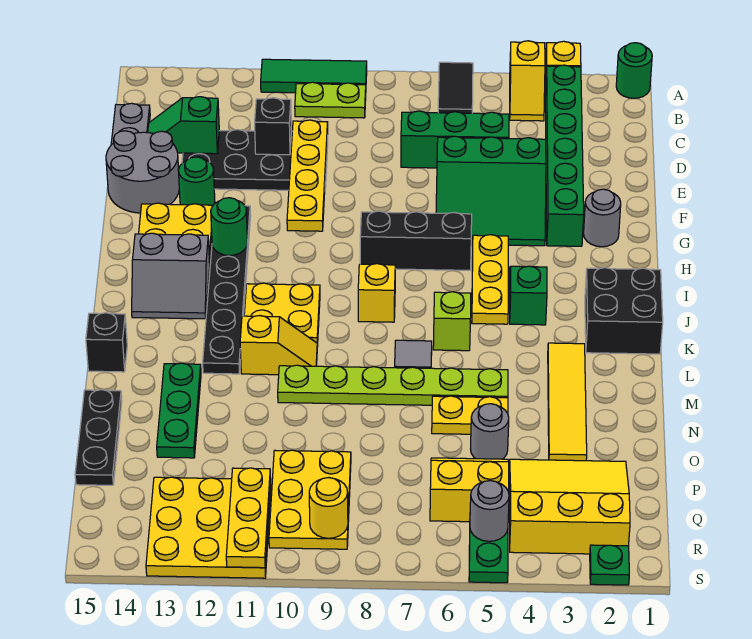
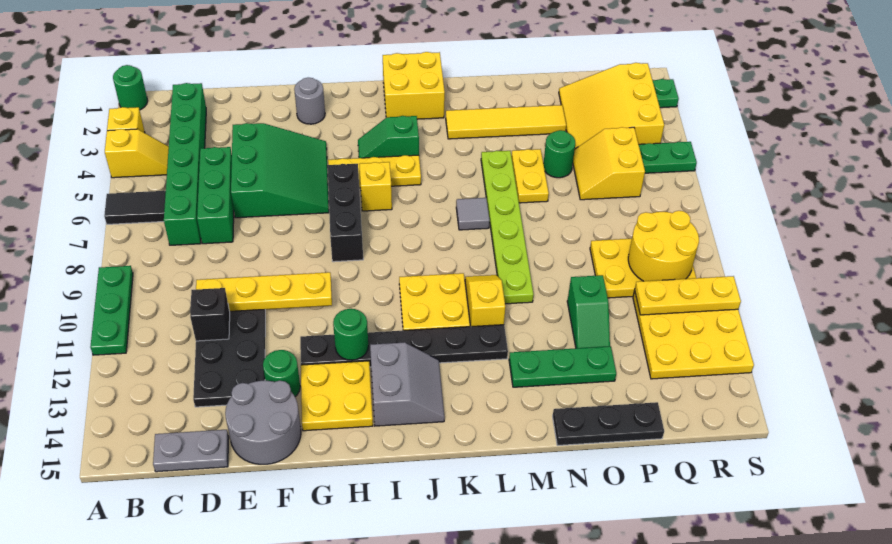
green 1x3 tile [261,59,367,93] -> green 1x3 plate [90,266,133,355]
green 1x6 brick [545,65,584,246] -> green 1x6 brick turned to [164,83,206,245]
lime 1x2 plate [295,82,366,118] -> none
green 1x2 slope [148,97,219,154] -> green 1x2 slope moved to [567,275,610,348]
black 2x2 brick [585,268,663,354] -> yellow 2x2 brick [383,52,445,119]
yellow 1x1 brick [358,264,395,322] -> yellow 1x1 brick moved to [359,162,392,211]
lime 1x1 brick [433,292,471,351] -> none
black 1x1 brick [86,313,127,372] -> none
grey 1x1 round brick [471,404,509,459] -> green 1x1 round brick [543,130,575,178]
grey 1x1 round brick [470,481,509,541] -> none
yellow 1x1 round brick [309,478,348,538] -> yellow 2x2 round brick [628,211,699,281]

